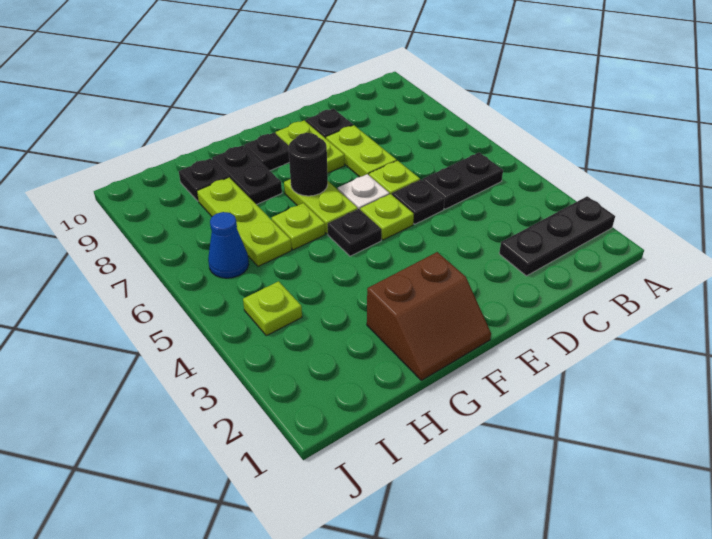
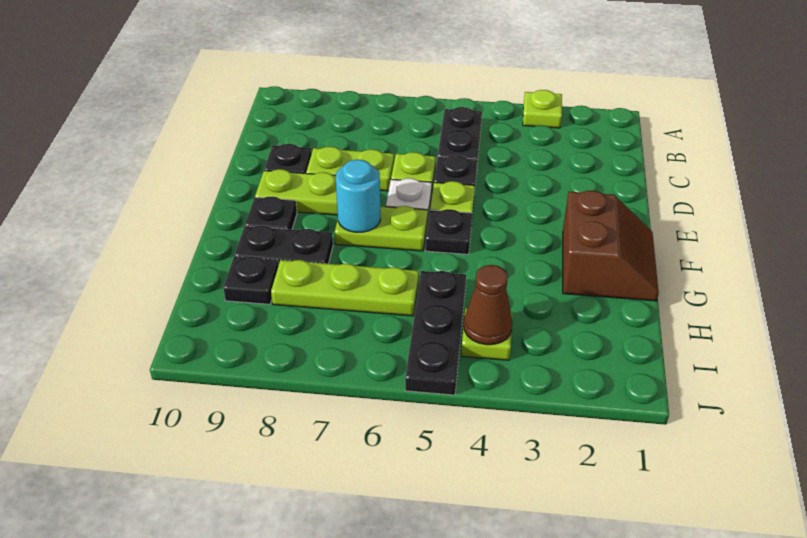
black 1x3 plate [499,196,615,276] -> black 1x3 plate moved to [405,271,466,395]
black 1x1 round brick [288,133,328,196] -> cyan 1x1 round brick [336,160,381,232]
lime 1x1 plate [271,203,325,250] -> lime 1x1 plate moved to [523,90,562,128]
none -> brown 1x1 cone [464,265,512,345]
blue 1x1 cone [208,212,249,278] -> none

